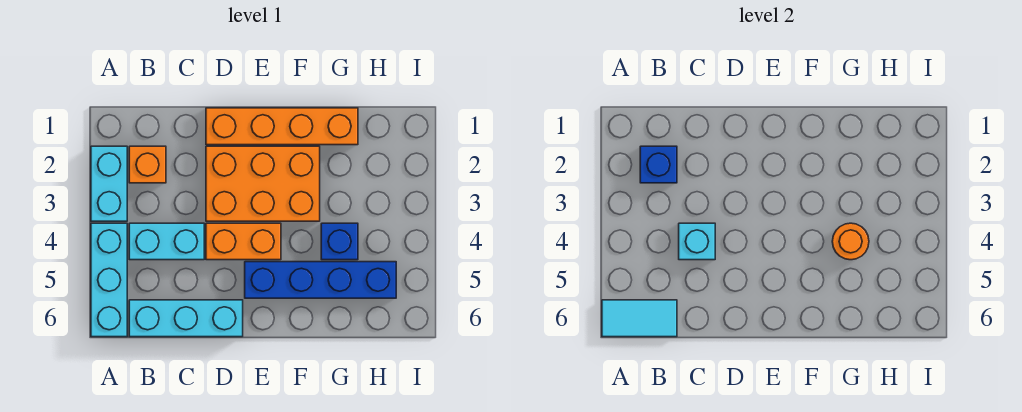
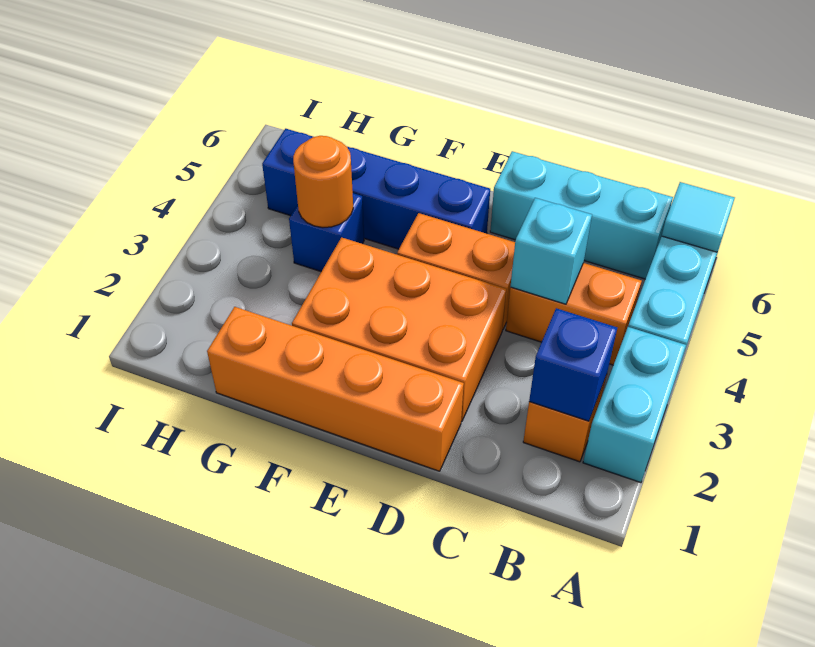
cyan 1x2 tile [602,300,677,337] -> cyan 1x1 tile [662,182,735,252]
cyan 1x2 brick [129,223,204,260] -> orange 1x2 brick [506,263,642,365]

